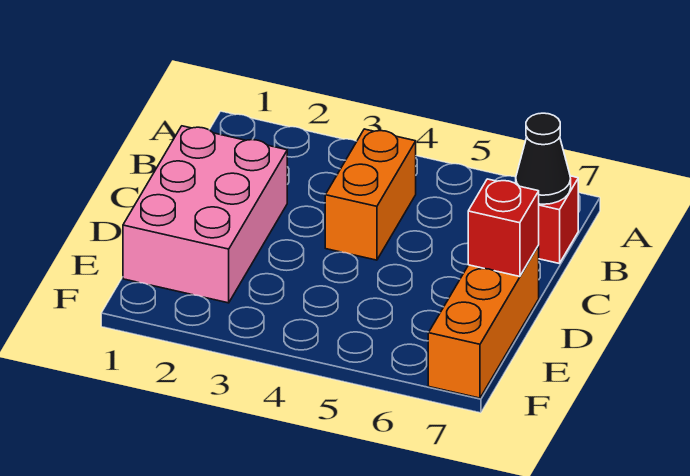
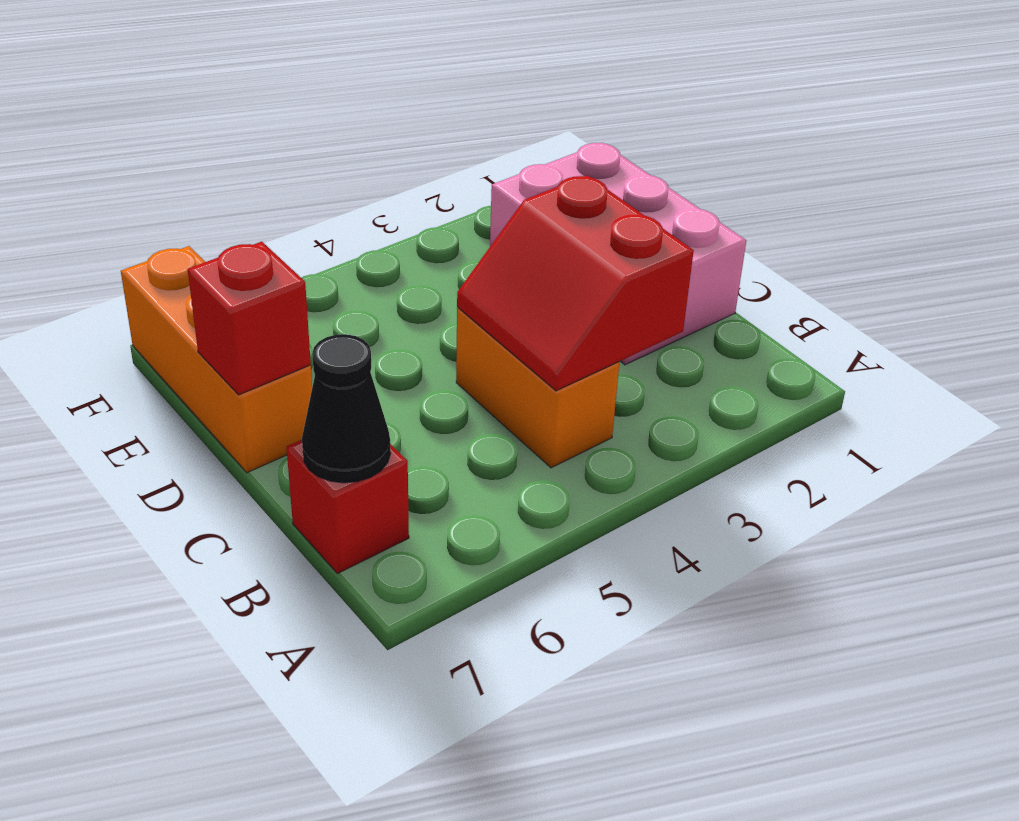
none -> red 2x2 slope [457,175,694,391]

